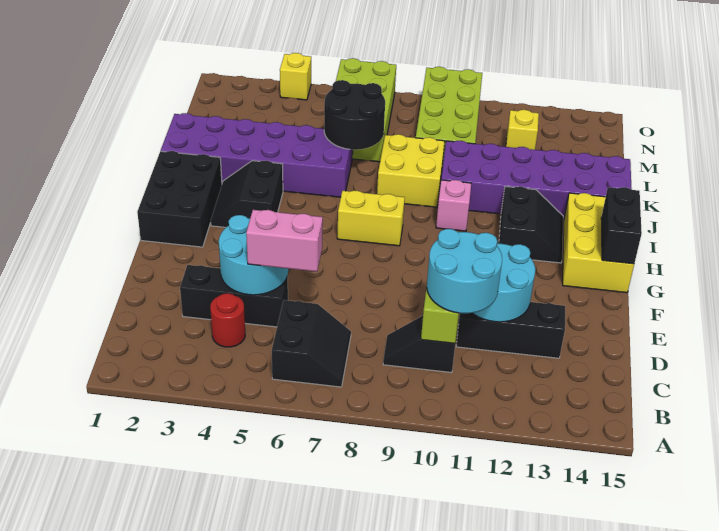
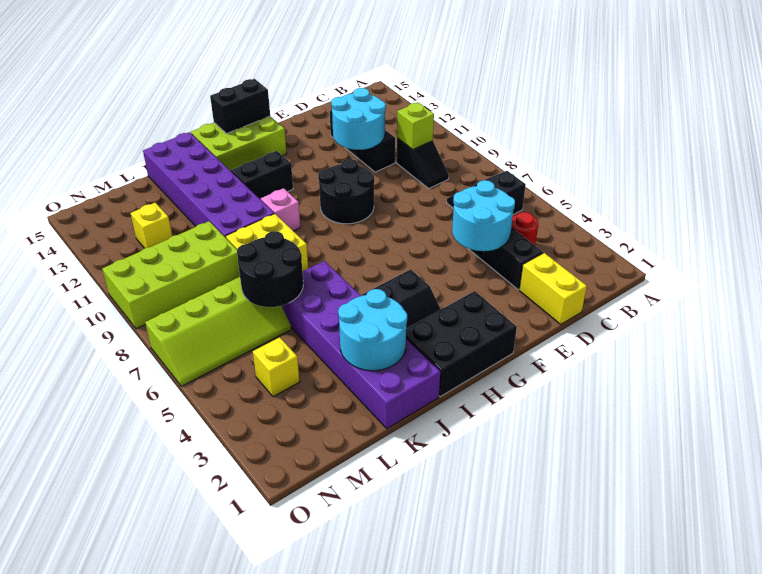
cyan 2x2 round brick [427,229,502,313] -> cyan 2x2 round brick moved to [338,289,407,371]
pink 1x2 brick [246,210,323,272] -> none
none -> black 2x2 round brick [318,159,374,224]
yellow 2x3 brick [563,193,634,293] -> lime 2x3 brick [191,116,287,170]
yellow 1x2 brick [337,191,405,246] -> yellow 1x2 brick moved to [519,253,587,324]
lime 2x4 brick [336,58,396,162] -> lime 2x4 slope [145,277,291,386]
yellow 1x1 brick [280,53,311,100] -> yellow 1x1 brick moved to [253,337,299,397]

